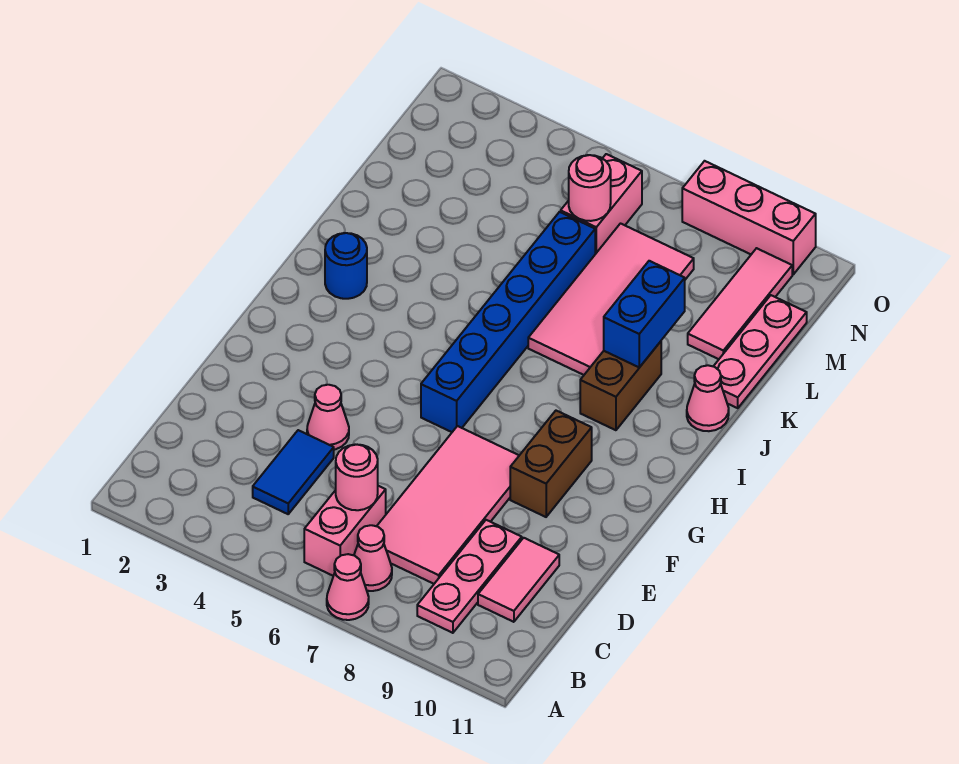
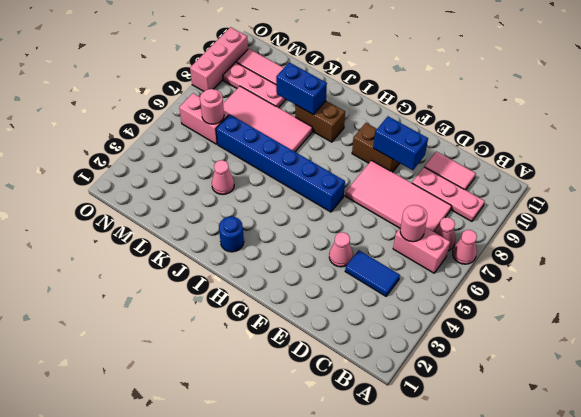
none -> blue 1x2 brick [373,116,428,170]
pink 1x1 cone [687,365,729,431] -> pink 1x1 cone moved to [212,160,234,195]
pink 1x3 plate [713,295,807,408] -> pink 1x3 plate moved to [223,62,286,108]

